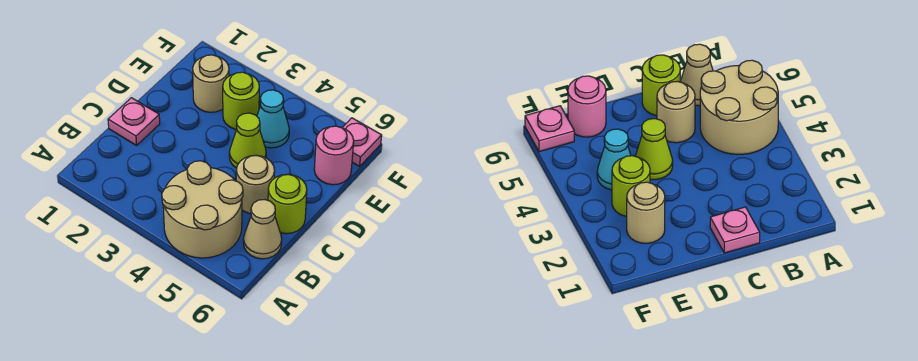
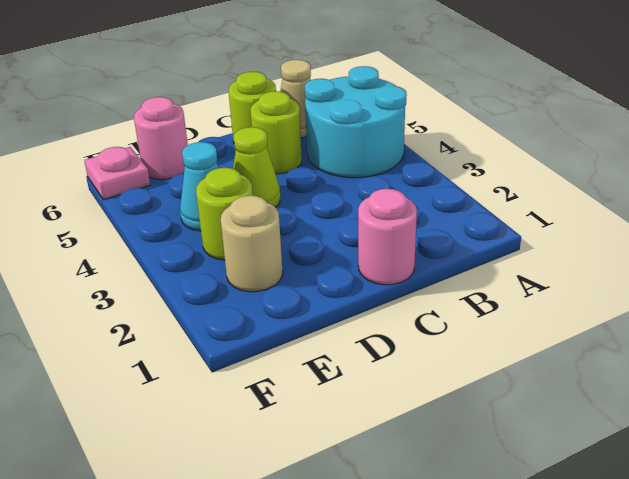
tan 2x2 round brick [162,161,243,258] -> cyan 2x2 round brick [305,66,407,178]
pink 1x1 plate [108,98,160,146] -> pink 1x1 round brick [358,189,417,285]
tan 1x1 round brick [236,155,275,214] -> lime 1x1 round brick [251,91,302,174]

